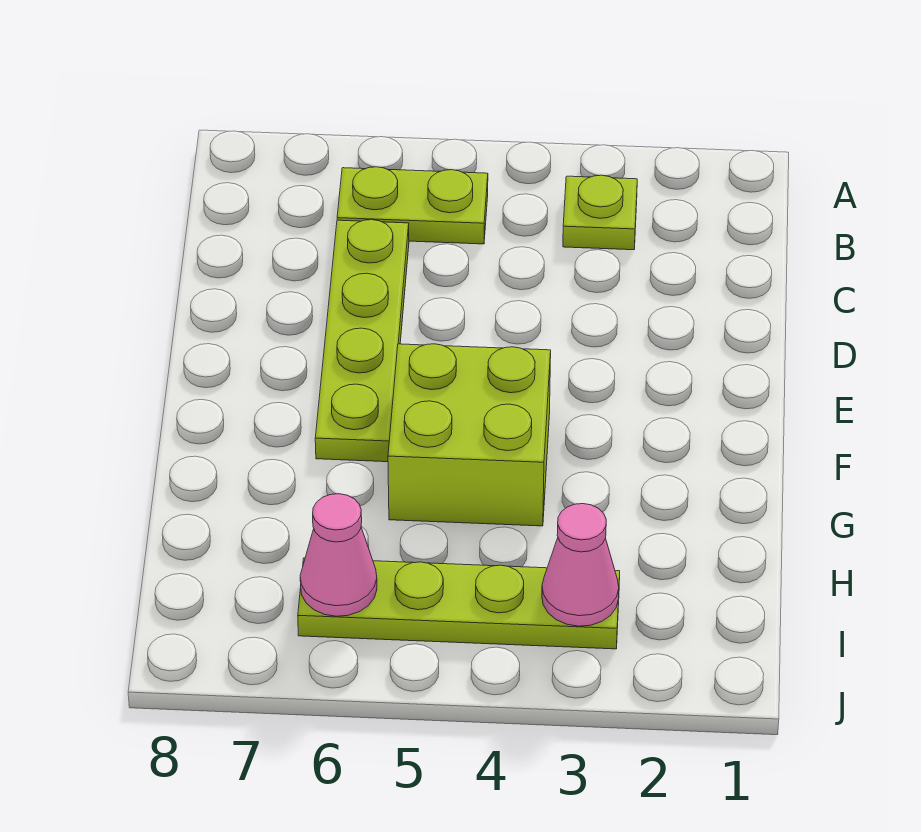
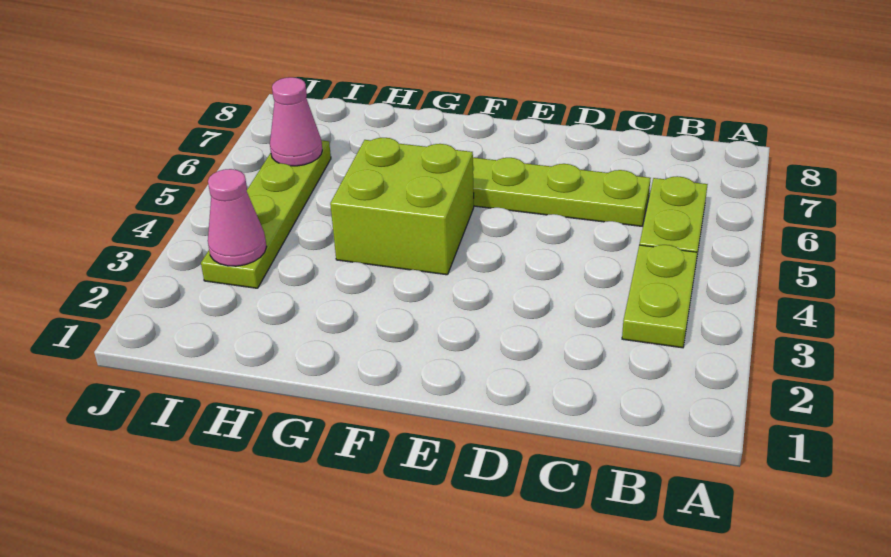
lime 1x1 plate [563,175,637,250] -> lime 1x2 plate [622,245,697,348]

